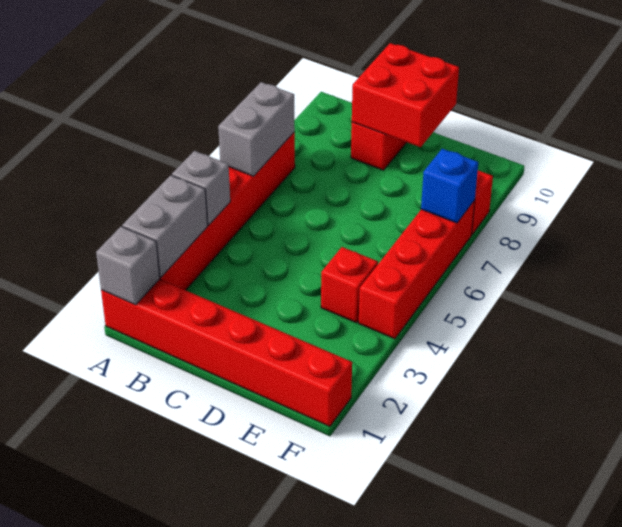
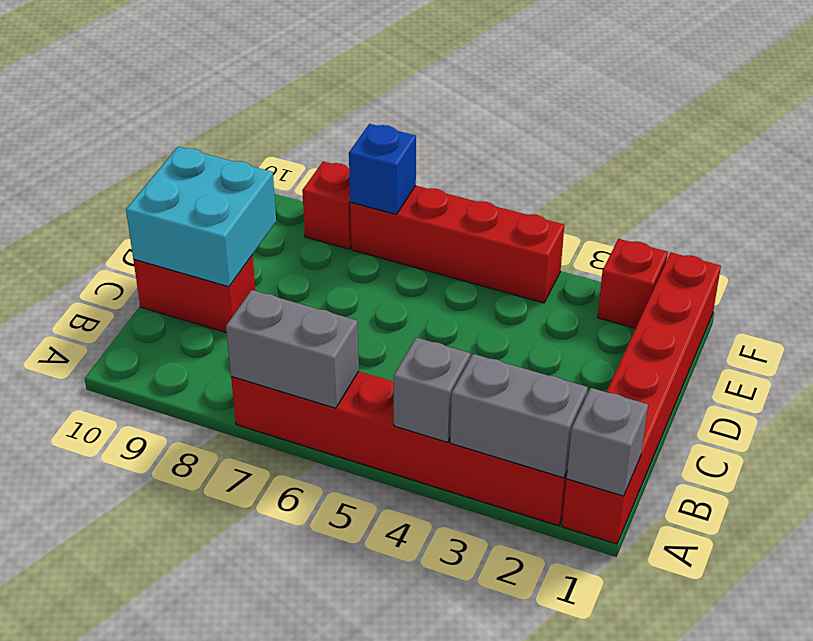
red 2x2 brick [352,43,459,147] -> cyan 2x2 brick [126,147,276,287]
red 1x1 brick [321,247,378,323] -> red 1x1 brick moved to [597,239,668,328]

